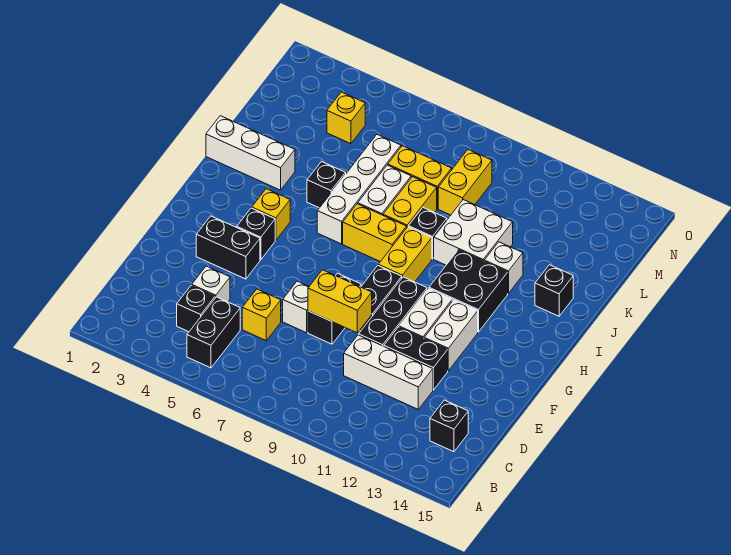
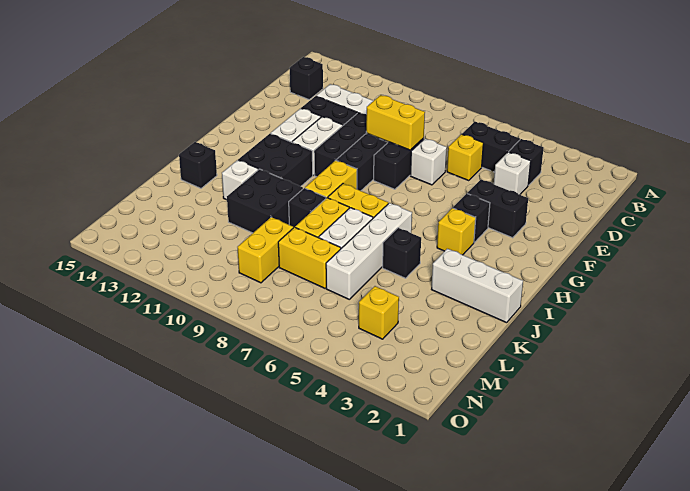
black 1x2 brick [187,297,240,368] -> black 1x2 brick turned to [462,122,520,172]
white 2x2 brick [434,200,513,265] -> black 2x2 brick [227,169,303,233]

